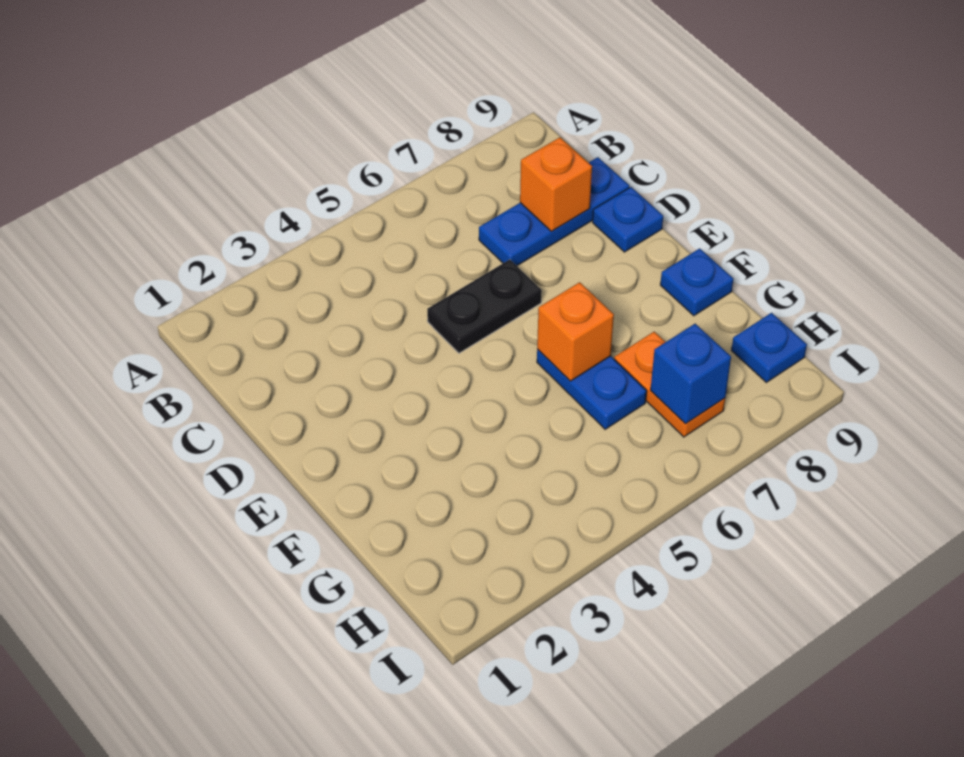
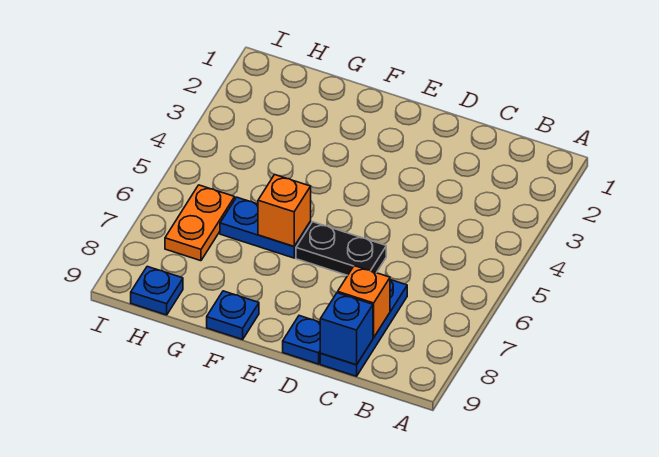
black 1x2 plate [427,260,542,353] -> black 1x2 plate turned to [296,222,386,275]
orange 1x2 plate [614,332,725,437] -> orange 1x2 plate turned to [165,185,235,261]
blue 1x1 brick [650,324,731,424] -> blue 1x1 brick moved to [320,293,373,365]

